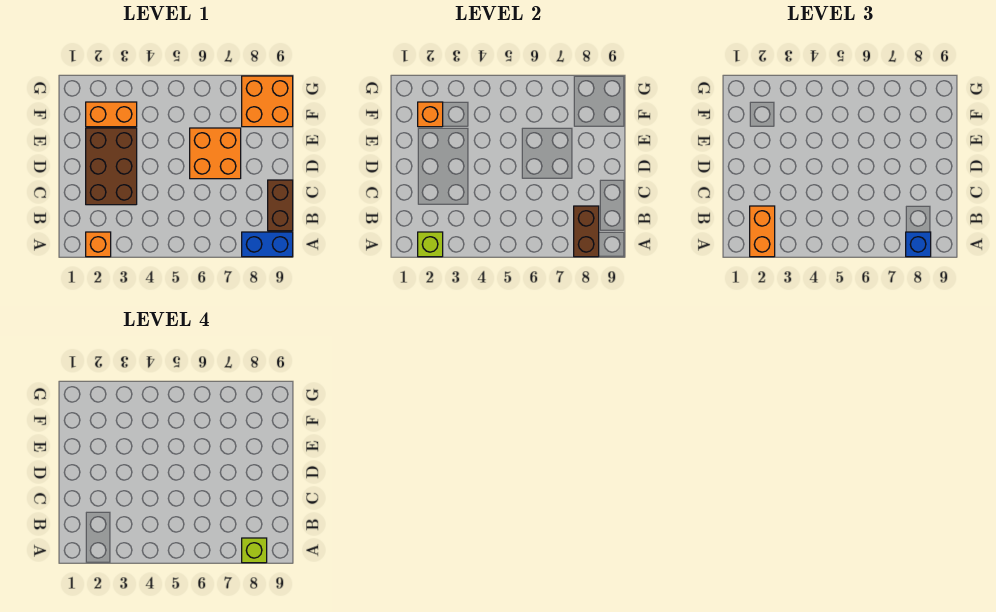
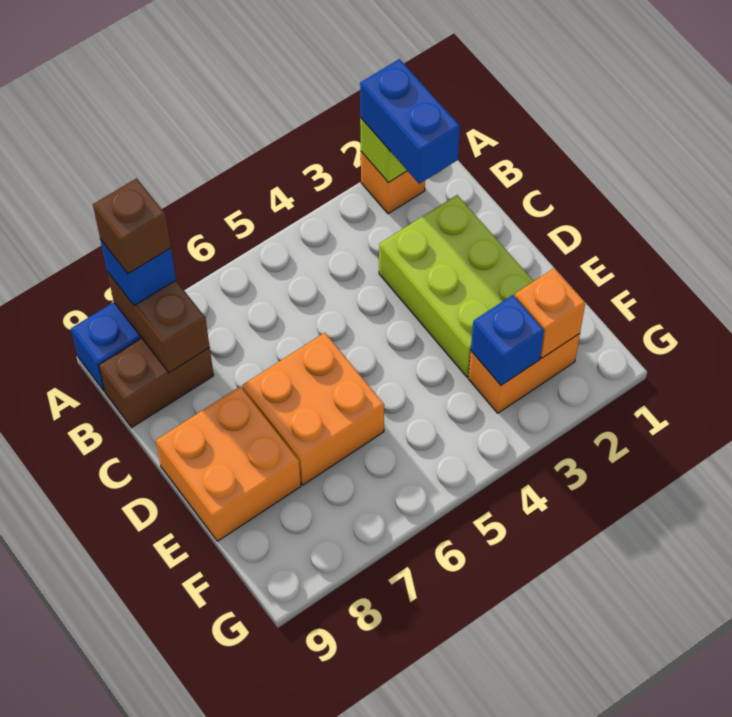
orange 1x2 brick [750,206,775,257] -> blue 1x2 brick [360,59,460,184]
lime 1x1 brick [242,538,267,563] -> brown 1x1 brick [93,178,171,274]
brown 1x2 brick [268,180,293,231] -> brown 1x2 brick turned to [99,338,214,428]
brown 2x3 brick [86,128,137,205] -> lime 2x3 brick [379,195,533,377]
none -> blue 1x1 brick [471,295,544,385]
orange 2x2 brick [242,76,293,127] -> orange 2x2 brick moved to [156,387,301,541]

